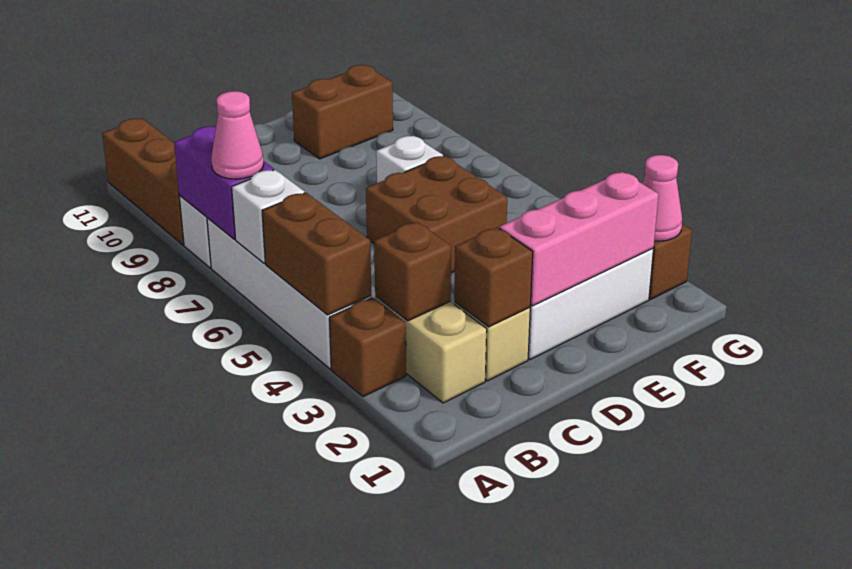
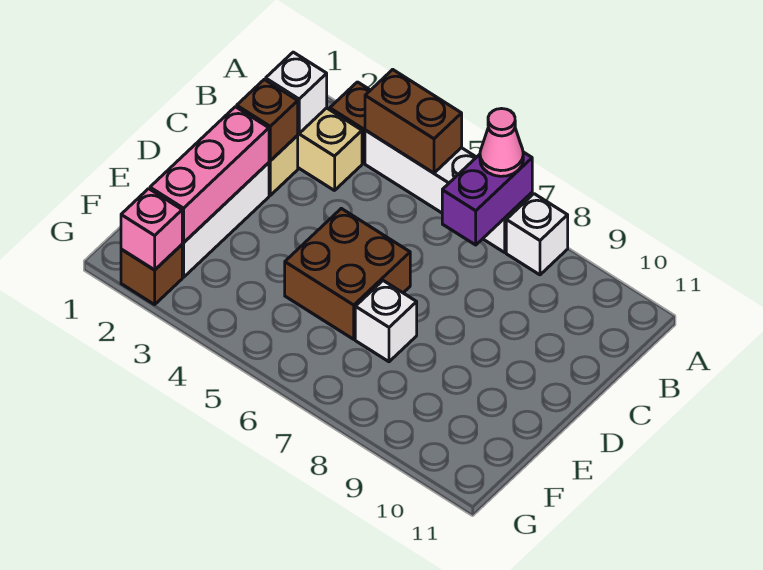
white 1x1 brick [232,170,305,264] -> white 1x1 brick moved to [266,52,327,133]
purple 1x2 brick [174,126,274,239] -> purple 1x2 brick turned to [442,152,532,245]
brown 1x3 brick [102,119,184,245] -> none
brown 1x1 brick [374,222,451,321] -> none
brown 1x2 brick [292,65,393,159] -> none
pink 1x1 cone [642,155,682,241] -> pink 1x1 brick [121,189,182,270]

